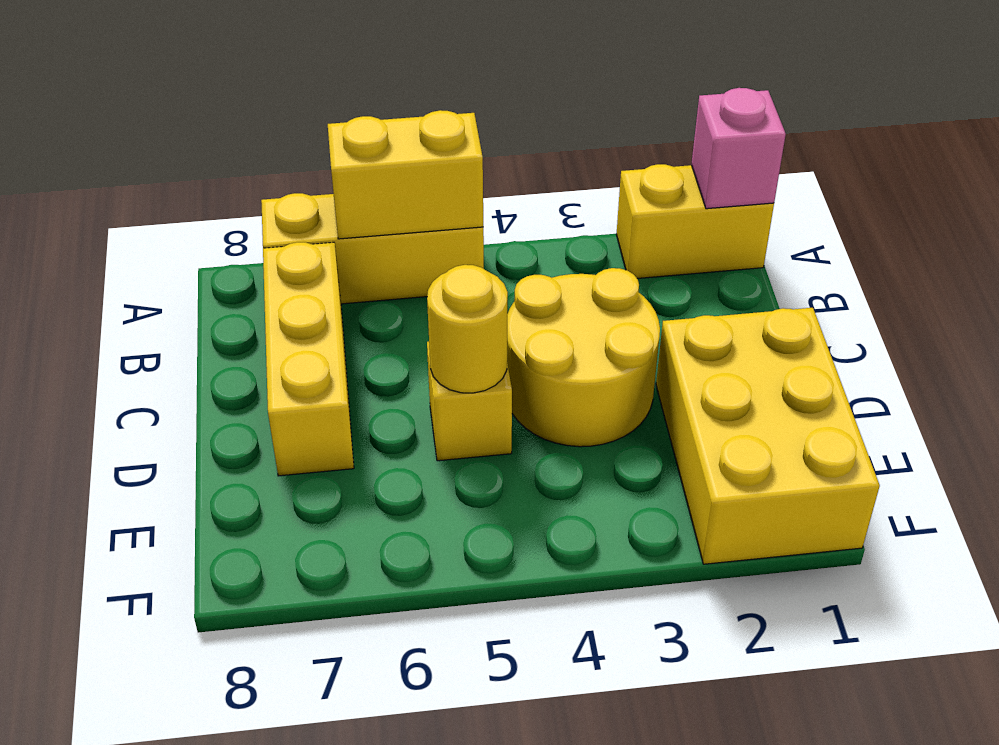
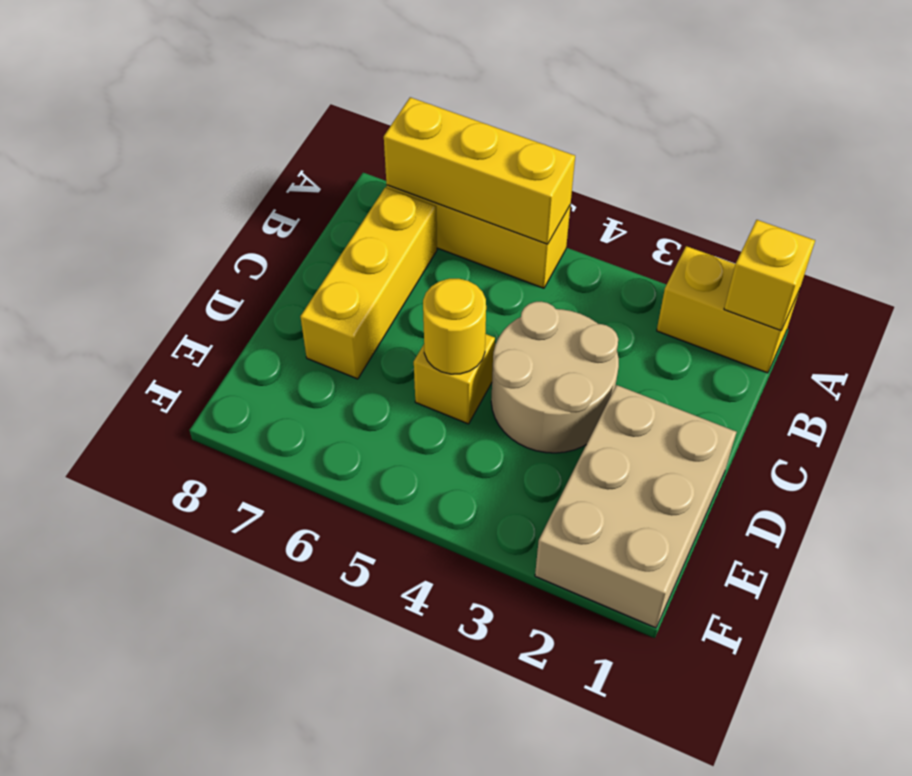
pink 1x1 brick [691,88,786,209] -> yellow 1x1 brick [724,220,815,331]
yellow 1x2 brick [328,110,483,239] -> yellow 1x3 brick [384,97,575,244]
yellow 2x2 round brick [507,268,660,447] -> tan 2x2 round brick [491,302,619,453]
yellow 2x3 brick [656,308,880,564] -> tan 2x3 brick [535,385,736,628]

